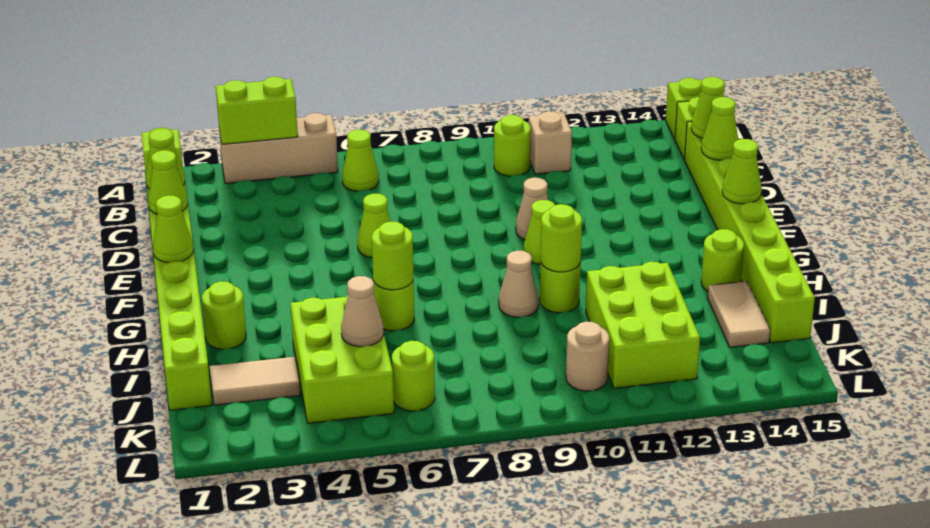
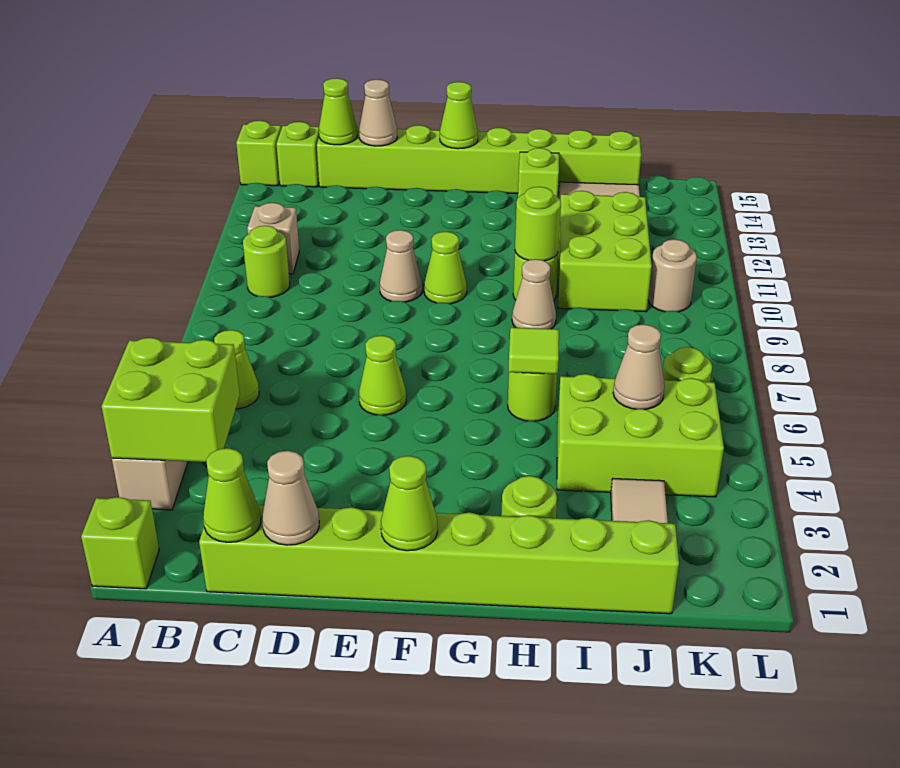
lime 1x2 brick [216,77,298,144] -> lime 2x2 brick [102,338,240,462]
lime 1x1 cone [148,150,188,214] -> tan 1x1 cone [262,451,319,545]
lime 1x1 cone [701,97,738,160] -> tan 1x1 cone [359,80,398,146]
lime 1x1 round brick [372,222,413,290] -> lime 1x1 tile [508,328,559,374]
lime 1x1 round brick [701,229,744,291] -> lime 1x1 brick [518,148,559,197]
lime 2x3 brick [586,262,700,388] -> lime 2x3 brick turned to [558,191,652,312]

